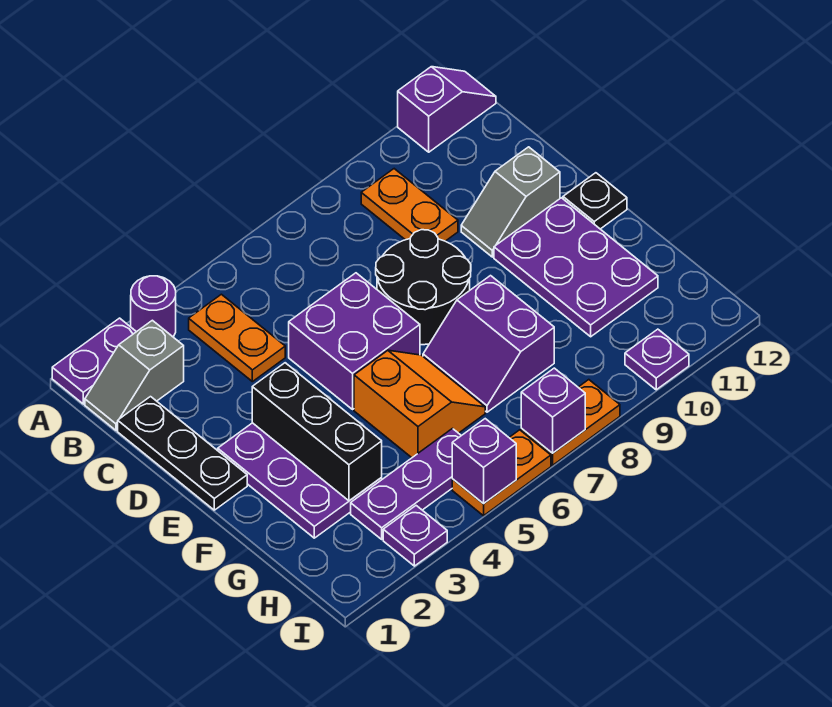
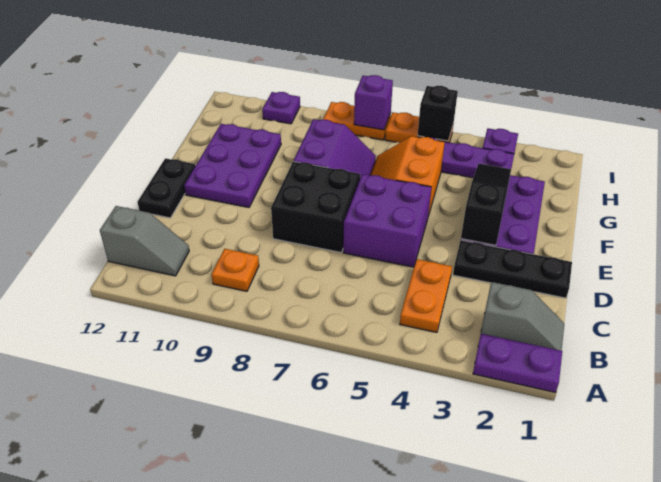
purple 1x1 round brick [131,276,176,337] -> none
purple 1x2 slope [398,67,496,152] -> none
orange 1x2 plate [361,169,458,241] -> orange 1x1 plate [211,249,259,291]
black 1x3 plate [118,397,247,510] -> black 1x3 plate turned to [453,240,572,298]
black 2x2 round brick [376,230,471,345] -> black 2x2 brick [271,161,360,252]
grey 1x2 slope [461,147,560,257] -> grey 1x2 slope moved to [100,206,189,276]
black 1x3 brick [252,363,382,501] -> black 1x3 slope [461,164,511,245]
black 1x1 plate [563,173,627,229] -> black 1x2 plate [137,158,195,218]
purple 1x1 brick [452,419,516,503] -> black 1x1 brick [418,86,458,141]

